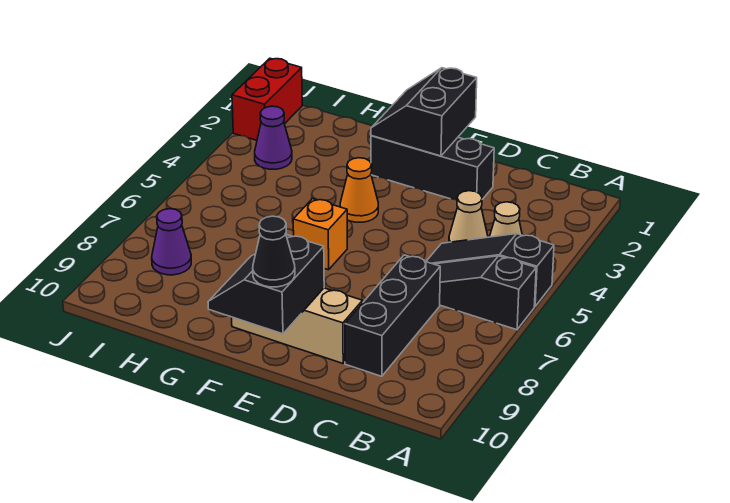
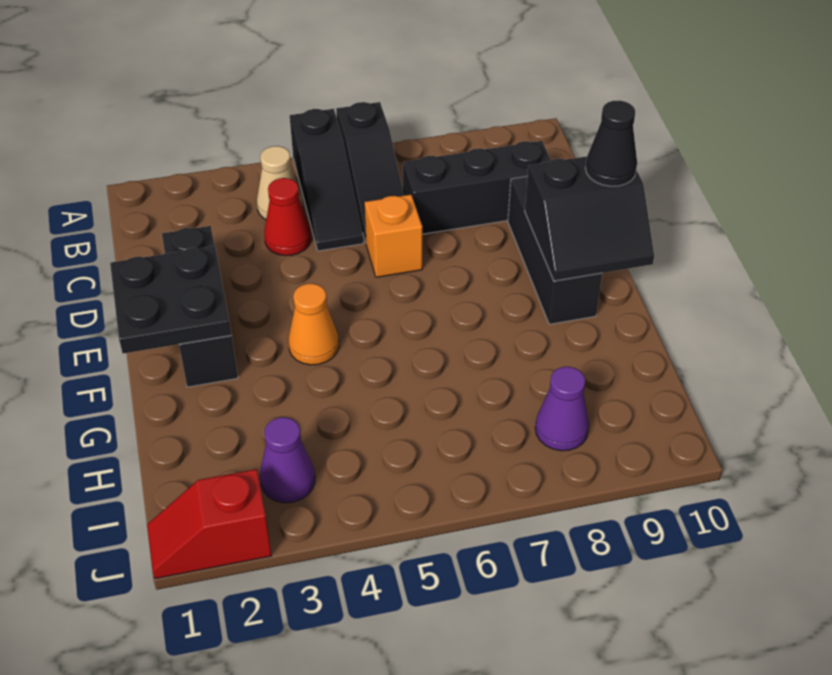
tan 1x1 cone [449,191,488,242] -> red 1x1 cone [264,178,311,256]
tan 1x3 brick [232,288,363,363] -> black 1x3 brick [508,176,602,324]
black 2x2 slope [371,68,477,156] -> black 2x2 plate [110,246,231,354]
orange 1x1 brick [293,199,347,270] -> orange 1x1 brick moved to [365,195,422,277]
red 1x2 brick [232,58,302,140] -> red 1x2 slope [147,469,272,579]

